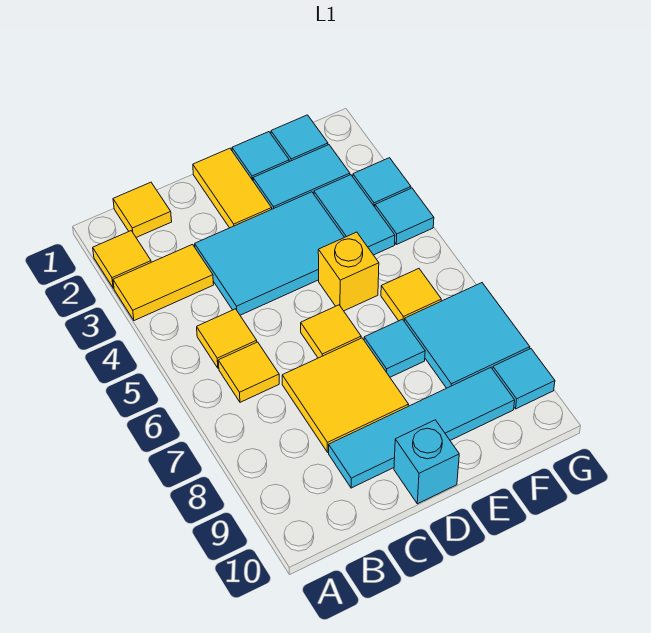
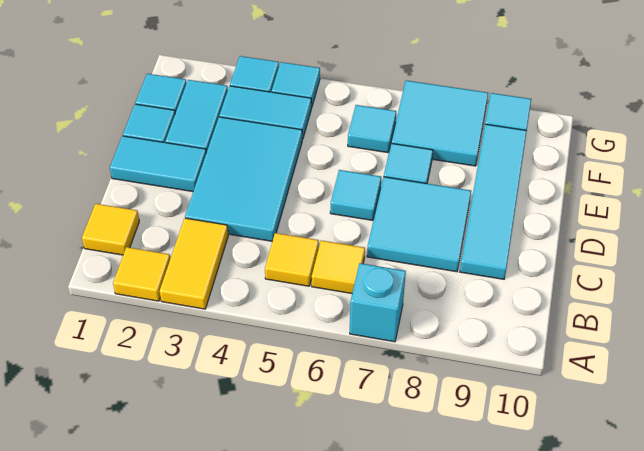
yellow 2x2 tile [282,338,409,452] -> cyan 2x2 tile [367,177,471,272]
yellow 1x2 tile [193,148,272,228] -> cyan 1x2 tile [110,136,206,192]
yellow 1x1 tile [301,305,361,358] -> cyan 1x1 tile [330,170,381,220]
cyan 1x1 brick [394,420,459,504] -> cyan 1x1 brick moved to [350,263,406,342]
yellow 1x1 brick [318,232,379,311] -> none
yellow 1x1 tile [381,269,441,321] -> cyan 1x1 tile [348,105,396,153]

